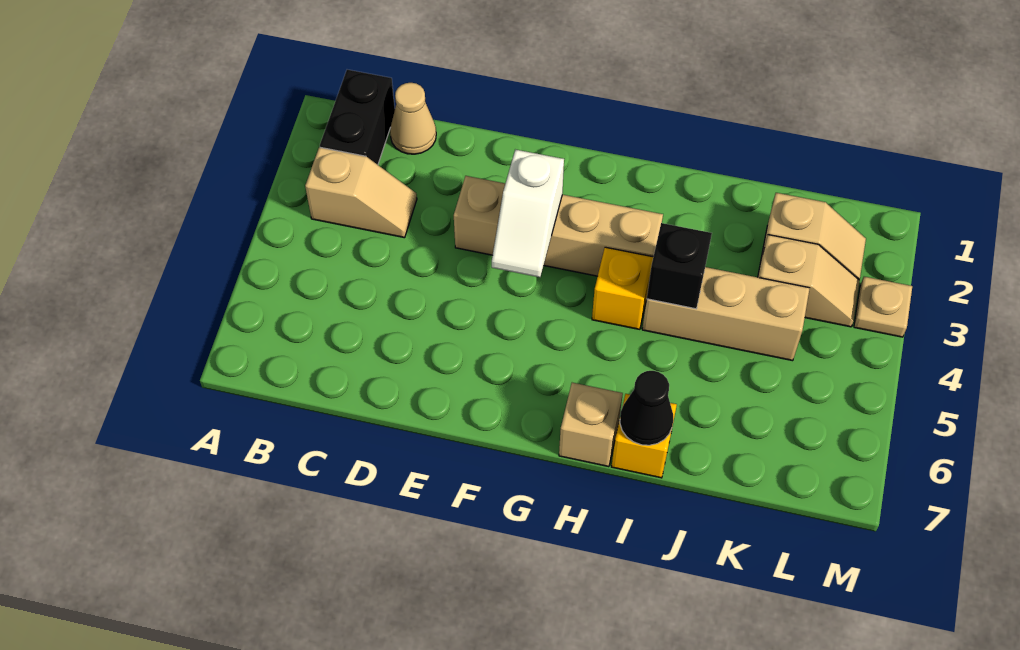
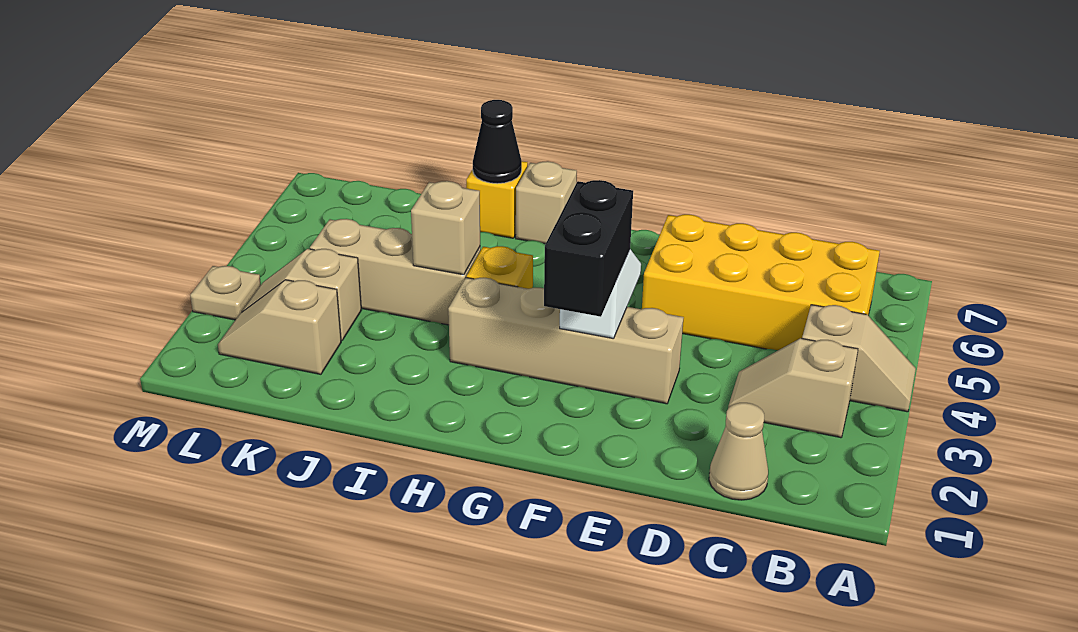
none -> tan 1x2 slope [802,305,916,412]
black 1x2 brick [320,70,395,165] -> black 1x2 brick moved to [544,180,633,317]
none -> yellow 2x4 brick [642,214,880,351]
black 1x1 brick [647,223,712,309] -> tan 1x1 brick [411,181,480,275]

